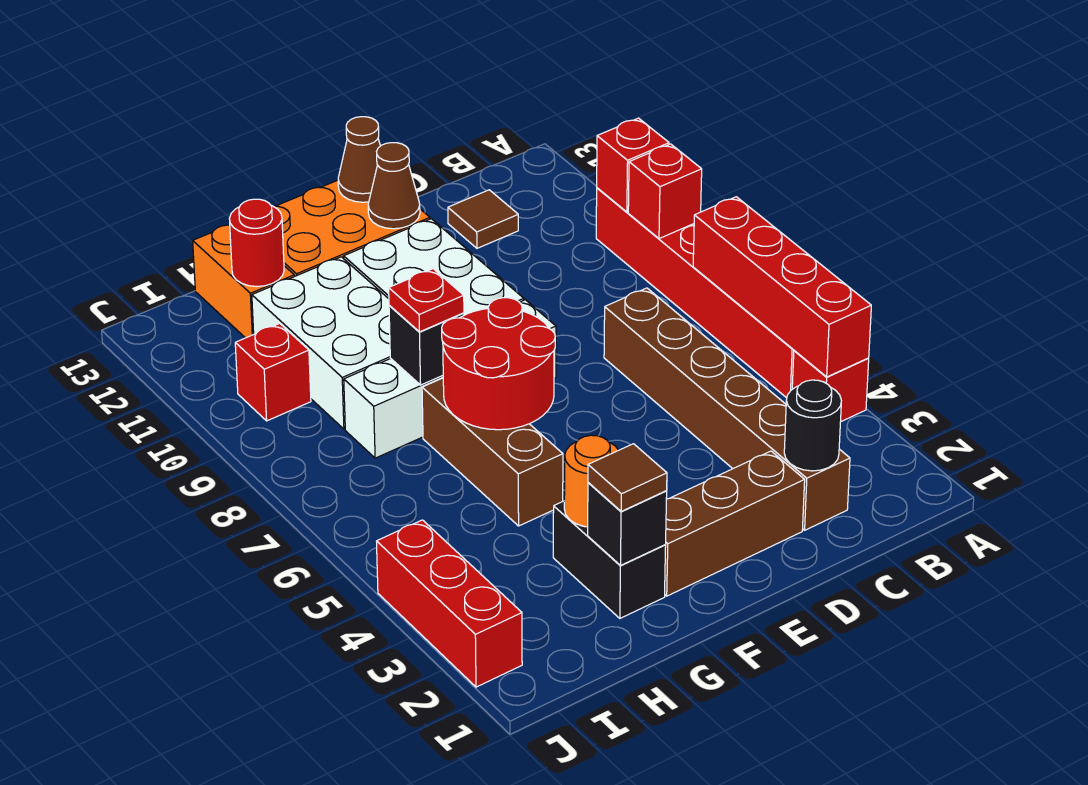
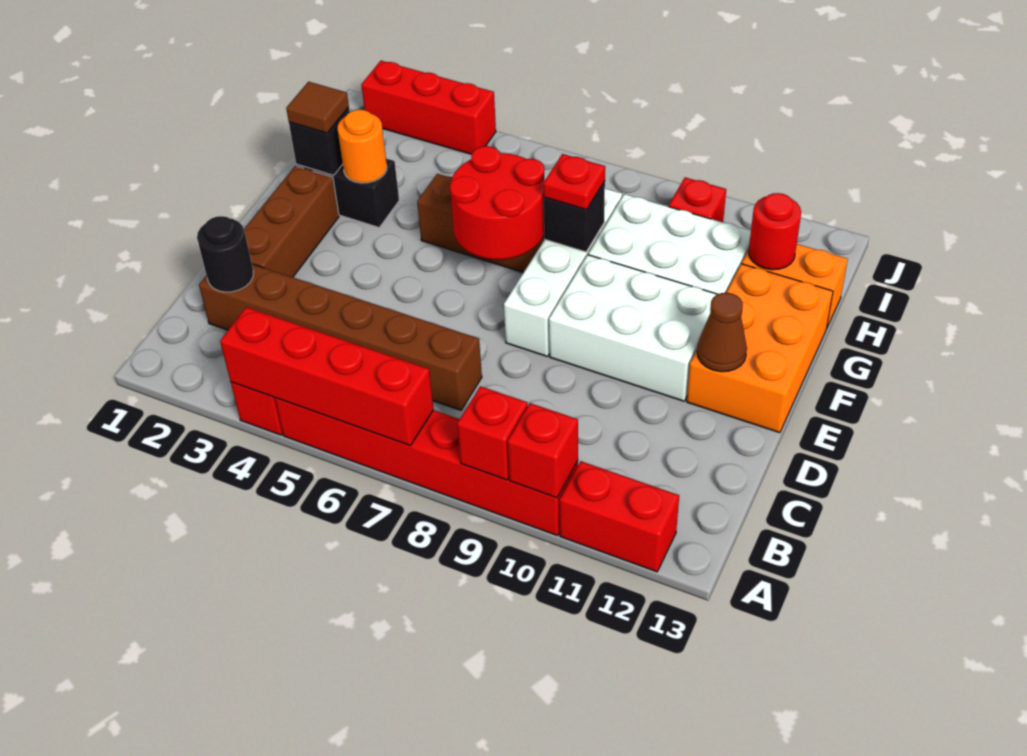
none -> red 1x2 brick [560,461,679,572]
brown 1x1 tile [448,190,518,248] -> none
brown 1x1 cone [338,117,380,202] -> none

